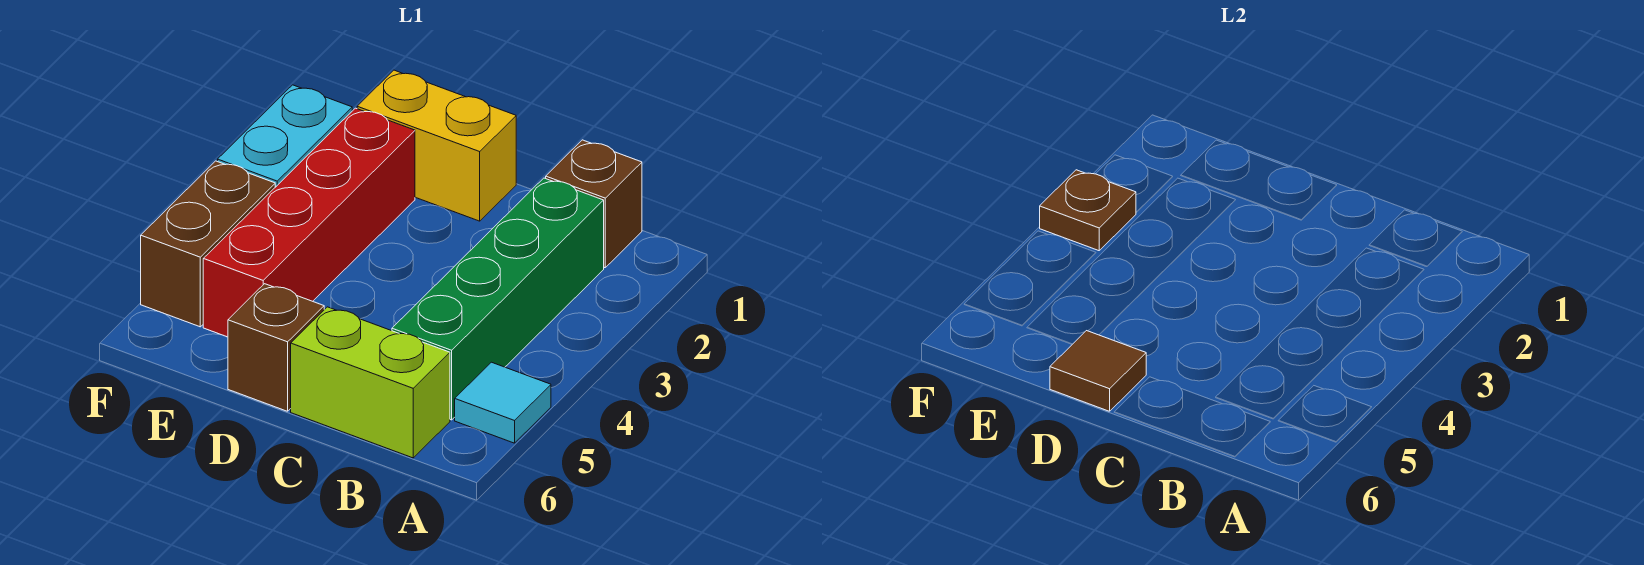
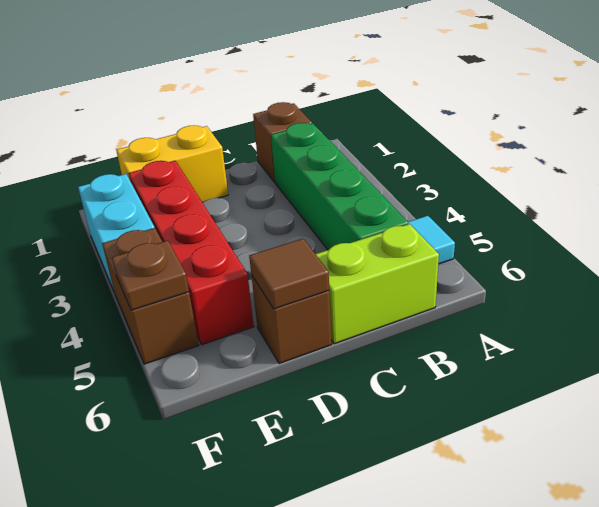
brown 1x1 plate [1040,170,1136,251] -> brown 1x1 plate moved to [112,241,189,310]

